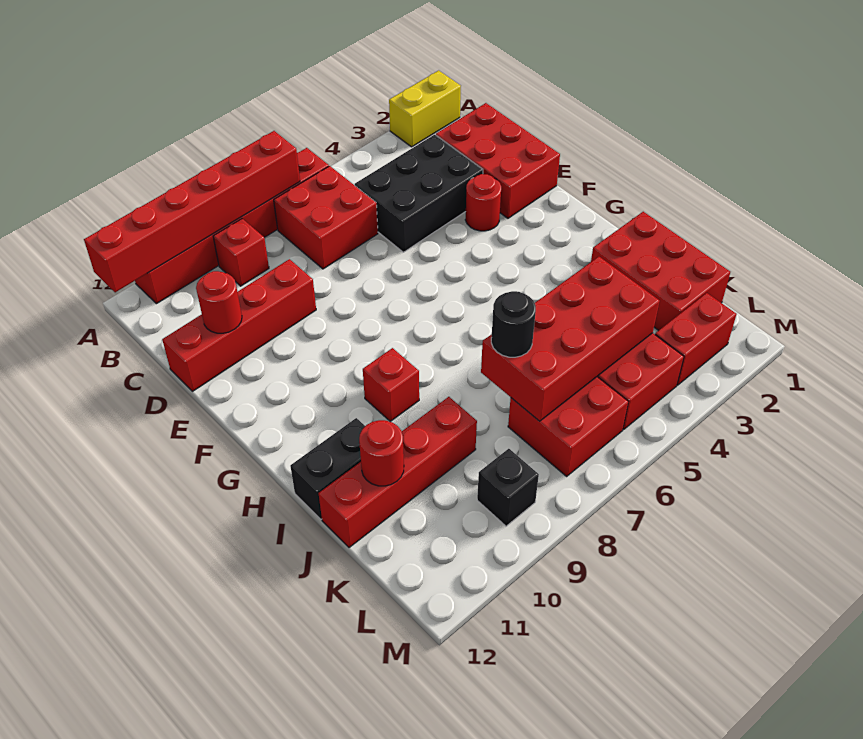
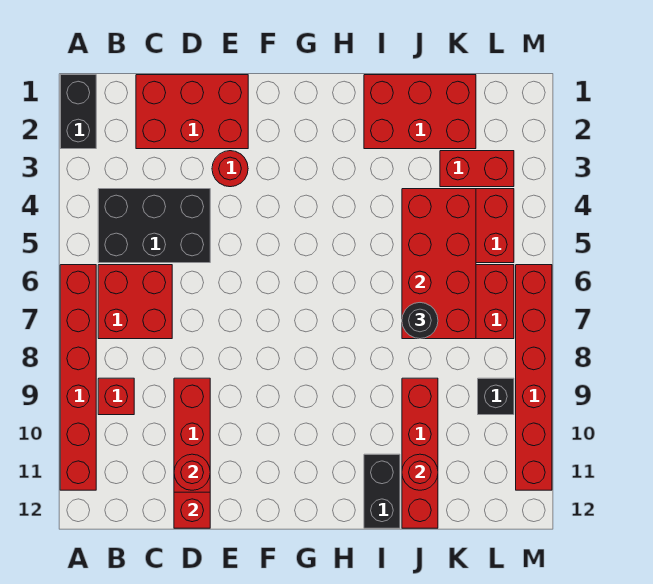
yellow 1x2 brick [389,70,461,147] -> black 1x2 brick [60,75,96,149]
red 1x6 brick [84,131,300,292] -> red 1x6 brick moved to [516,265,552,490]
black 2x3 brick [355,135,483,252] -> black 2x3 brick turned to [98,189,210,263]
red 1x1 brick [363,348,419,422] -> red 1x1 brick moved to [174,492,210,528]
red 1x2 brick [655,293,737,385] -> red 1x2 brick turned to [440,151,514,187]

